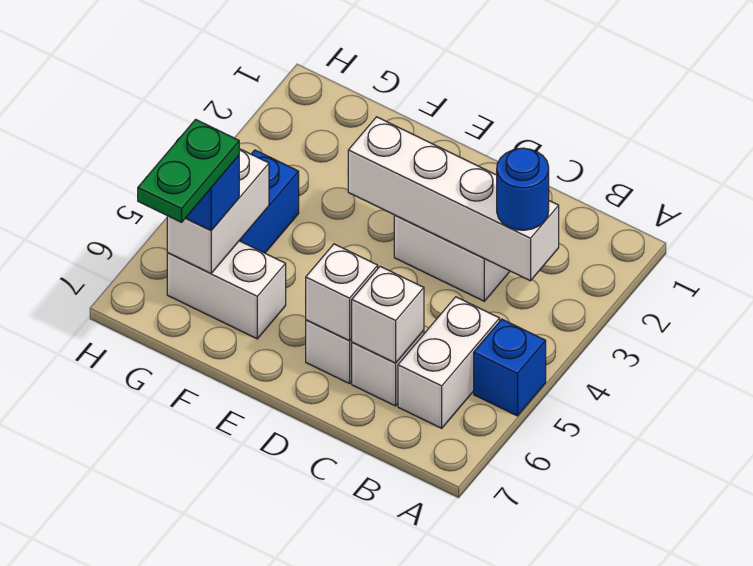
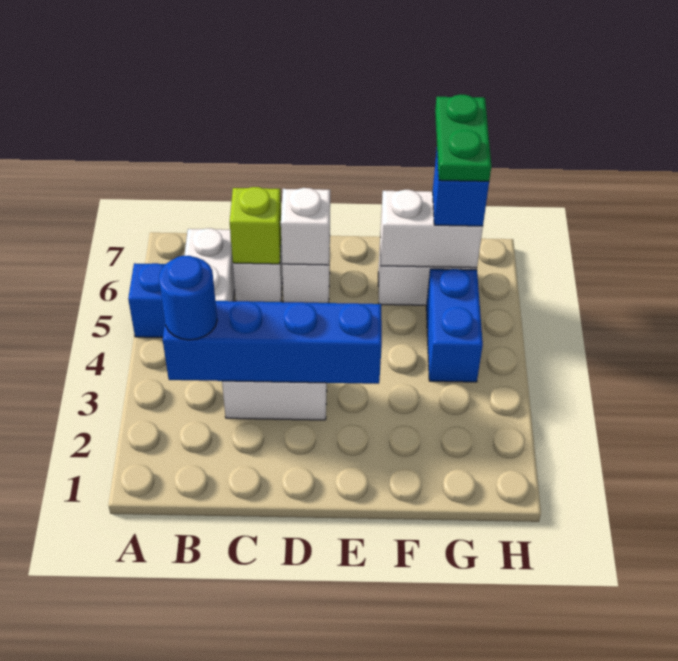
white 1x4 brick [348,117,559,281] -> blue 1x4 brick [163,301,382,384]
white 1x1 brick [352,266,424,363] -> lime 1x1 brick [230,187,281,264]
white 1x2 brick [167,149,269,273] -> white 1x2 brick turned to [380,190,483,268]

